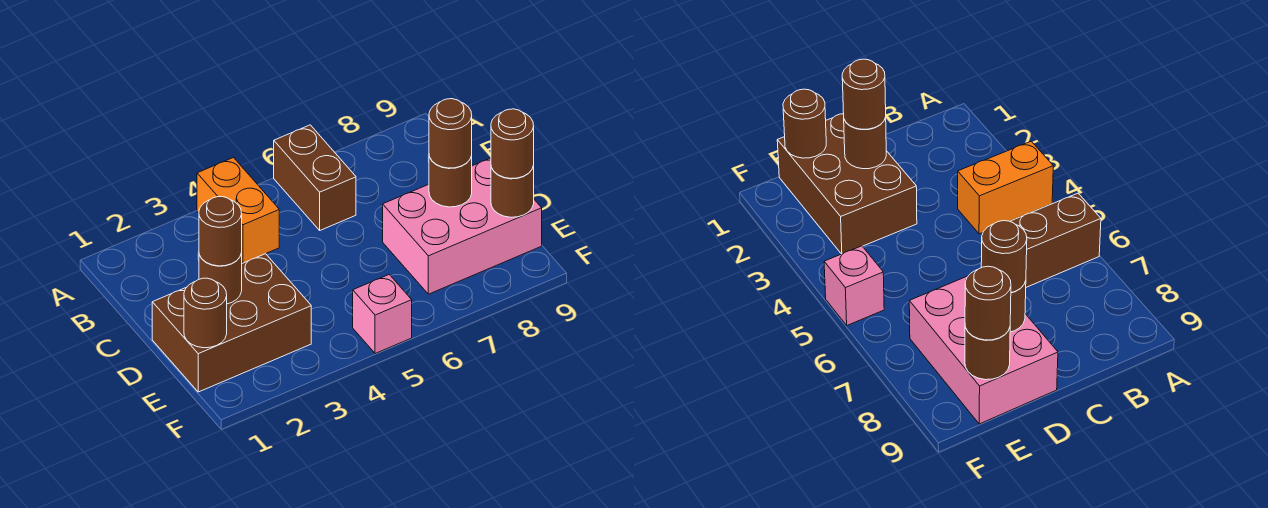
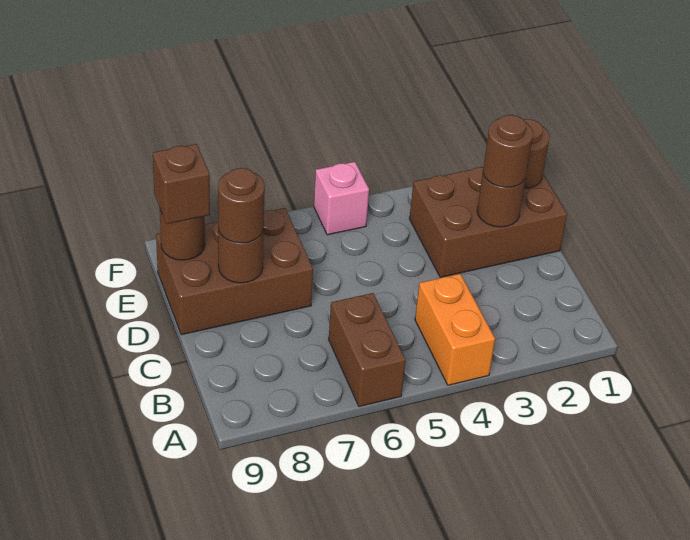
pink 2x3 brick [383,158,542,294] -> brown 2x3 brick [156,208,313,335]
brown 1x1 round brick [491,109,534,179] -> brown 1x1 brick [153,144,210,224]

